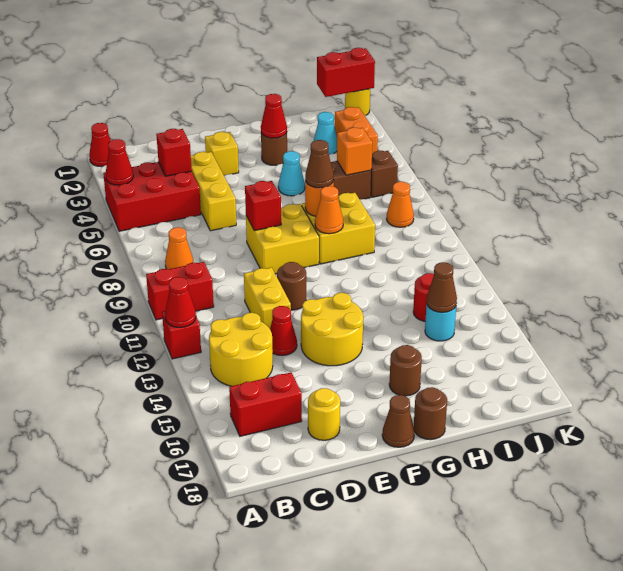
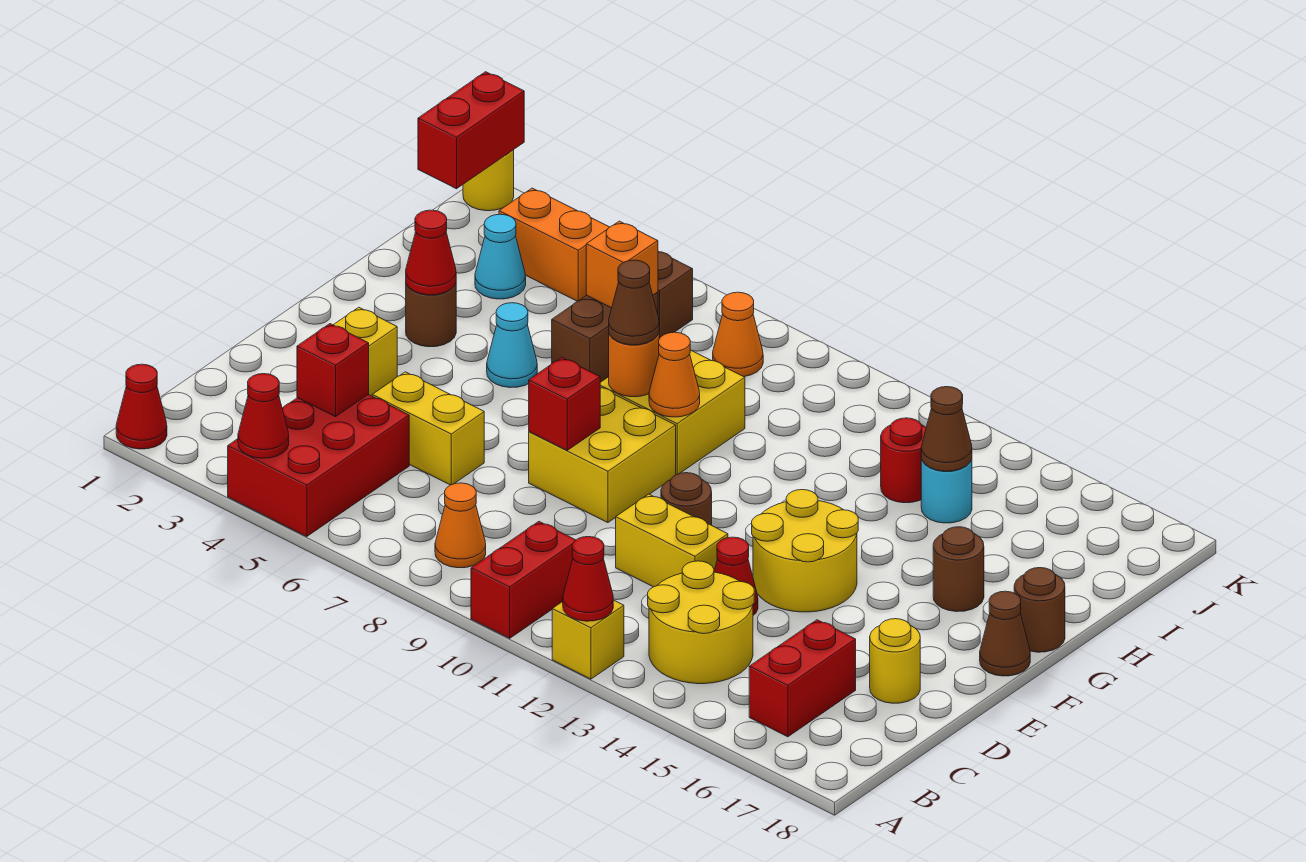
red 1x1 brick [162,311,201,359] -> yellow 1x1 brick [552,600,624,679]
yellow 1x3 brick [191,152,236,231] -> yellow 1x2 brick [372,372,484,485]

